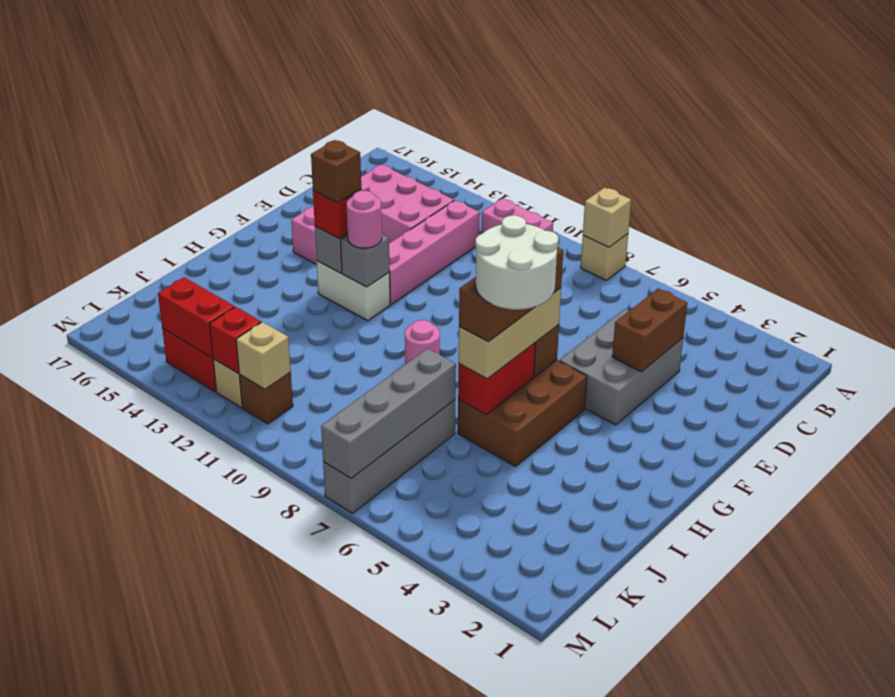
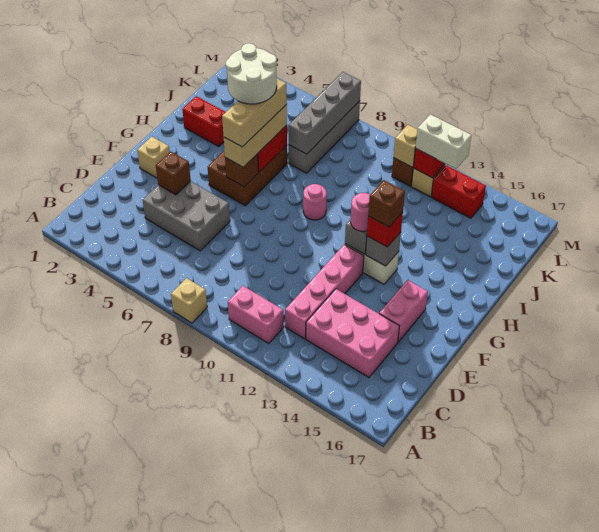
tan 1x1 brick [583,187,631,247] -> tan 1x1 brick moved to [137,137,170,178]
grey 2x3 brick [560,309,683,425] -> grey 2x3 brick turned to [143,181,230,251]
brown 1x2 brick [612,288,687,372] -> brown 1x1 brick [156,152,191,195]
brown 1x3 brick [459,247,563,342] -> tan 1x3 brick [222,78,287,147]
none -> white 1x2 brick [416,115,471,169]
red 1x2 brick [158,277,235,358] -> red 1x2 brick moved to [182,96,226,147]

